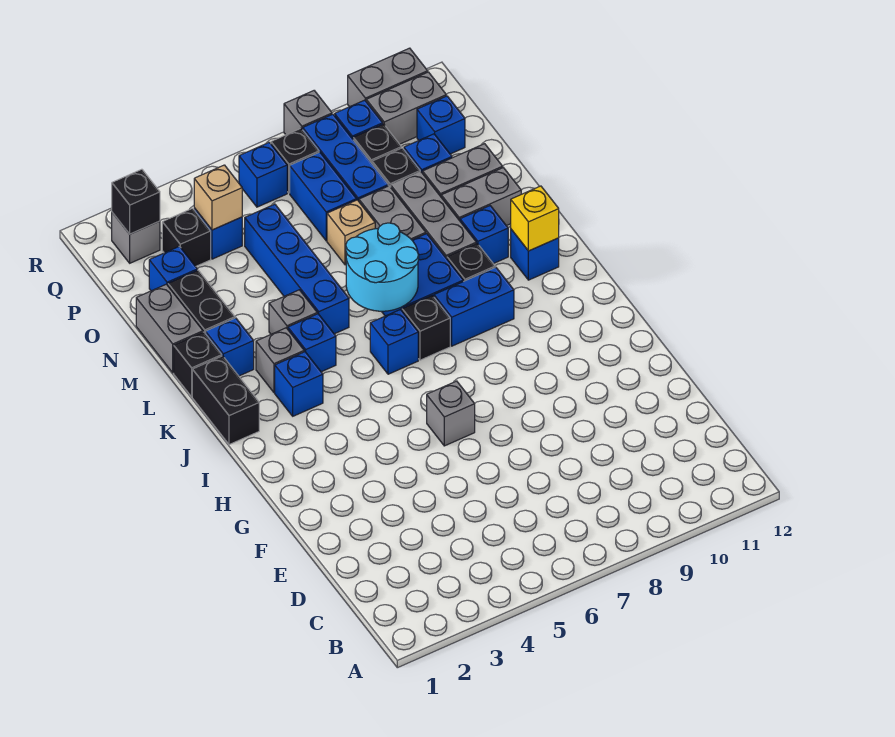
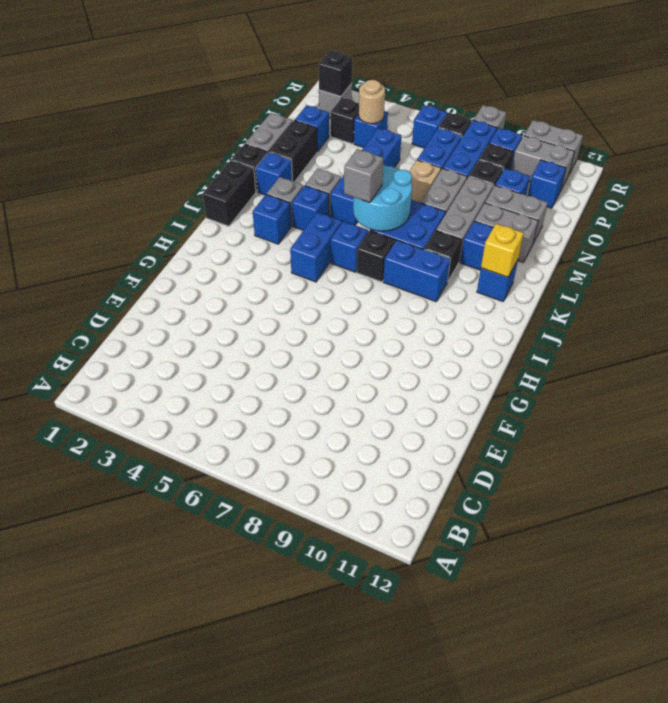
grey 1x1 brick [427,381,475,446] -> grey 1x1 brick moved to [344,149,383,203]
none -> blue 1x2 brick [290,212,342,282]
tan 1x1 brick [194,165,242,230] -> tan 1x1 round brick [359,80,385,124]

